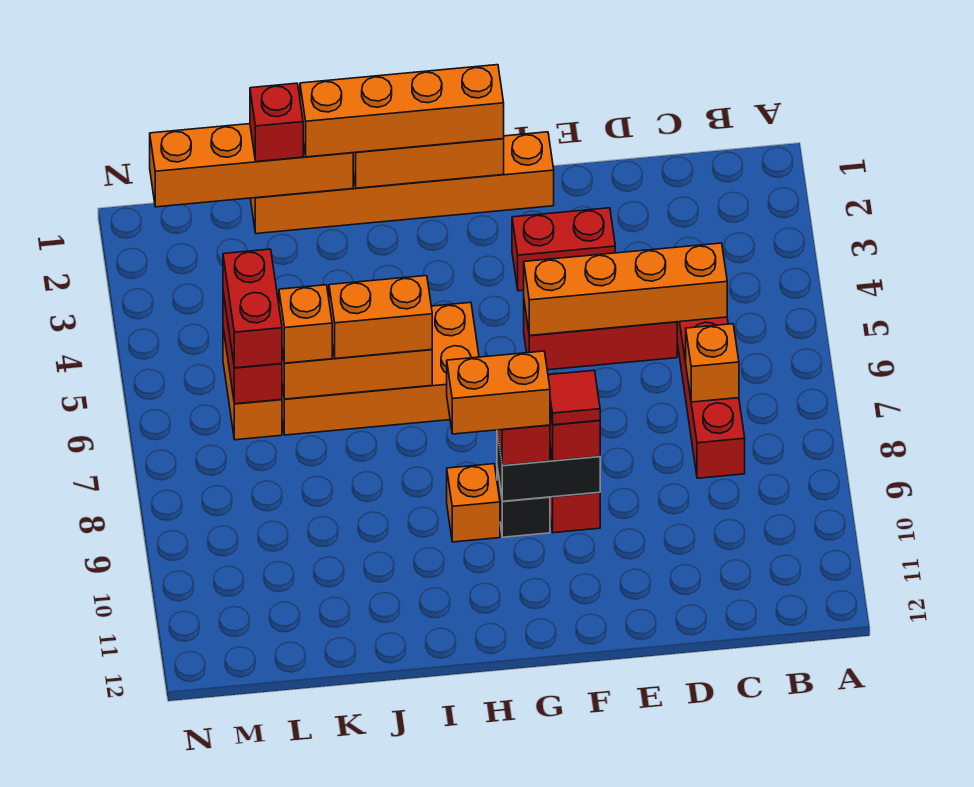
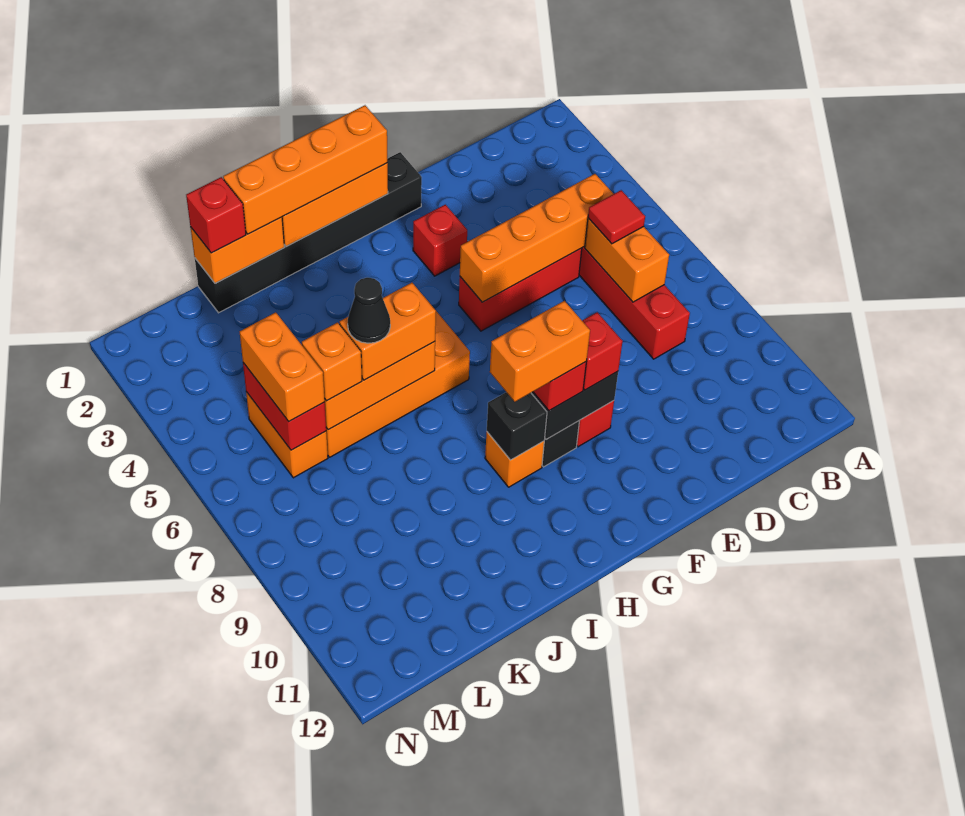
orange 1x1 brick [686,324,739,402] -> orange 1x2 brick [585,218,669,302]
red 1x2 brick [512,208,615,291] -> red 1x1 brick [413,205,467,276]
orange 1x6 brick [250,132,554,234] -> black 1x6 brick [195,152,422,313]
red 1x1 tile [548,370,600,425] -> red 1x1 tile moved to [588,190,645,244]
none -> black 1x1 brick [487,392,547,460]
orange 1x4 brick [150,124,353,207] -> orange 1x2 brick [190,217,284,283]
none -> black 1x1 cone [348,277,390,343]
red 1x2 brick [223,249,282,368] -> orange 1x2 brick [240,312,325,421]

